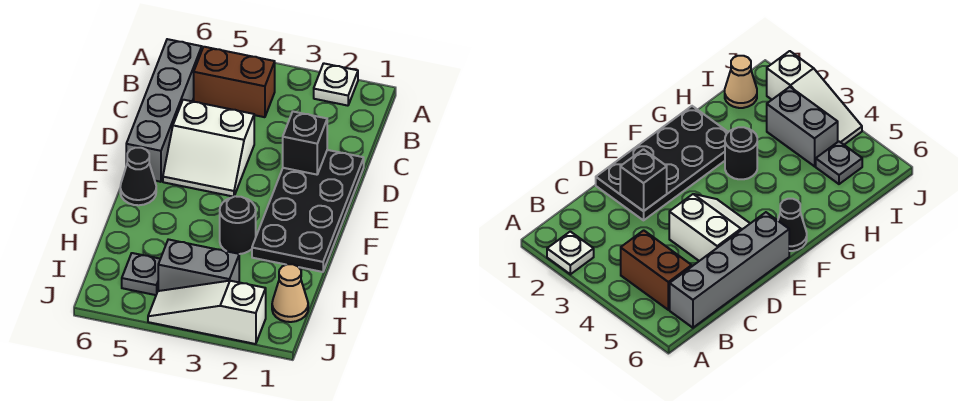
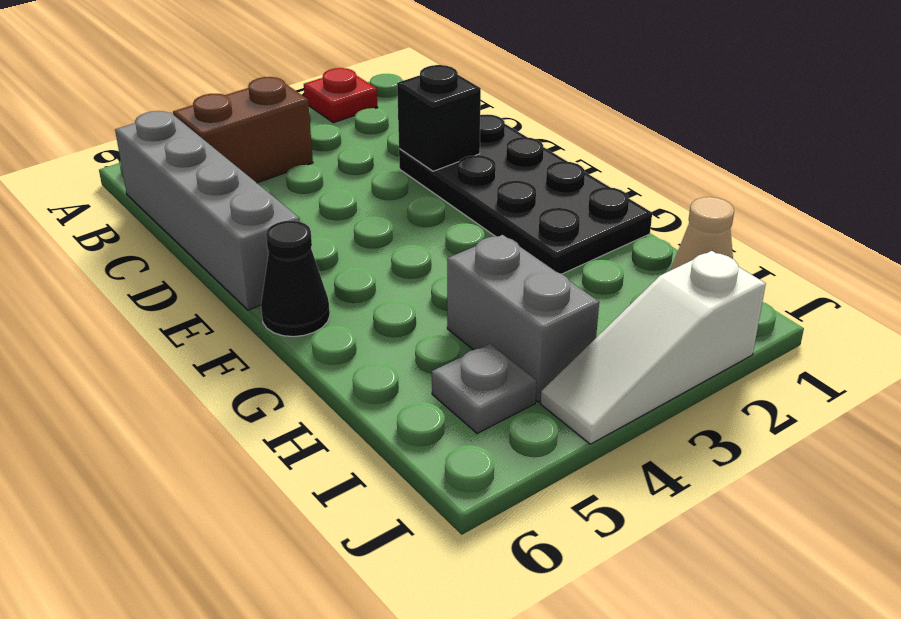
white 1x1 plate [314,63,358,106] -> red 1x1 plate [304,68,378,123]
white 2x2 slope [163,100,254,197] -> none
black 1x1 round brick [220,196,256,254] -> none
grey 1x2 brick [158,239,239,291] -> grey 1x2 brick turned to [447,235,599,402]

